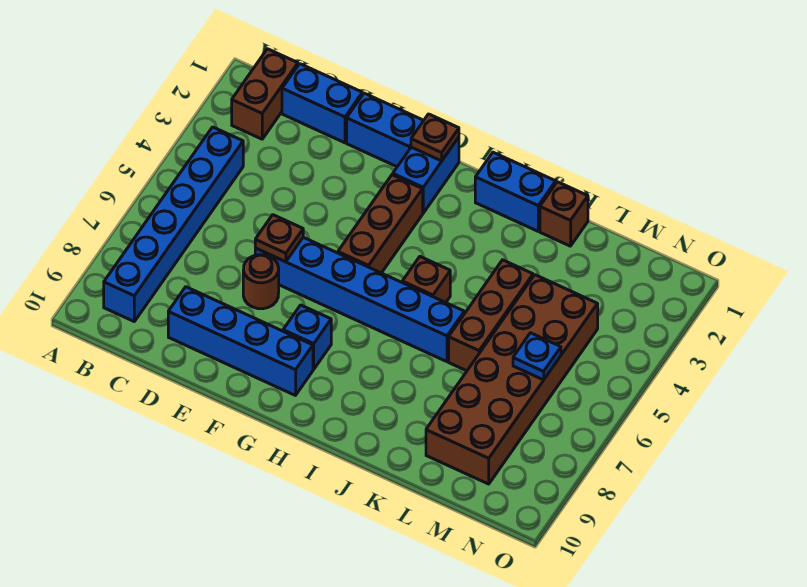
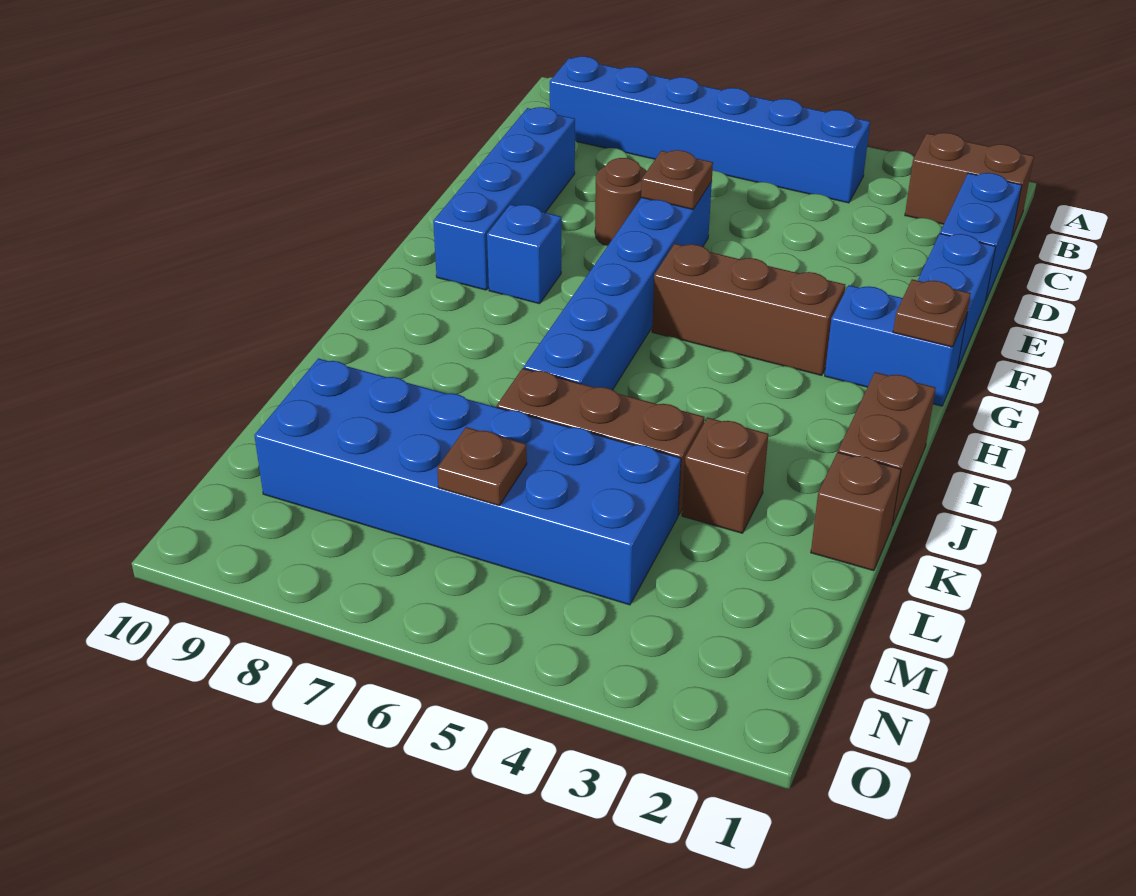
blue 1x2 brick [475,152,556,231] -> brown 1x2 brick [838,372,936,526]
brown 1x1 brick [402,257,450,303] -> brown 1x1 brick moved to [682,418,768,533]
brown 2x6 brick [426,275,598,484] -> blue 2x6 brick [254,358,681,605]
blue 1x1 plate [513,333,561,380] -> brown 1x1 plate [437,427,527,506]

